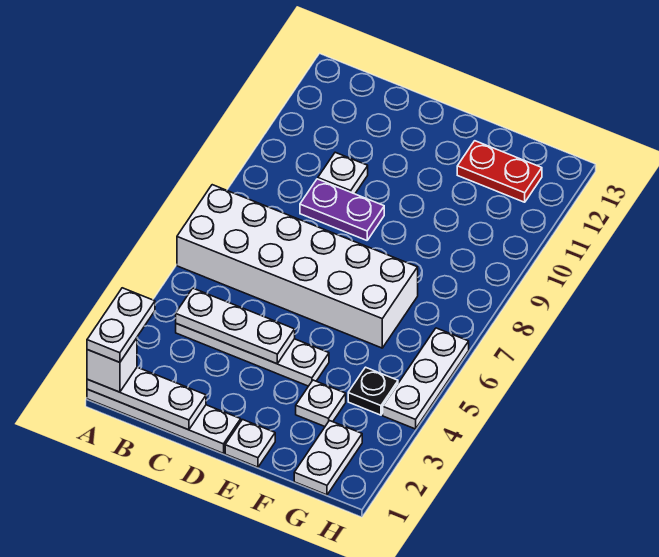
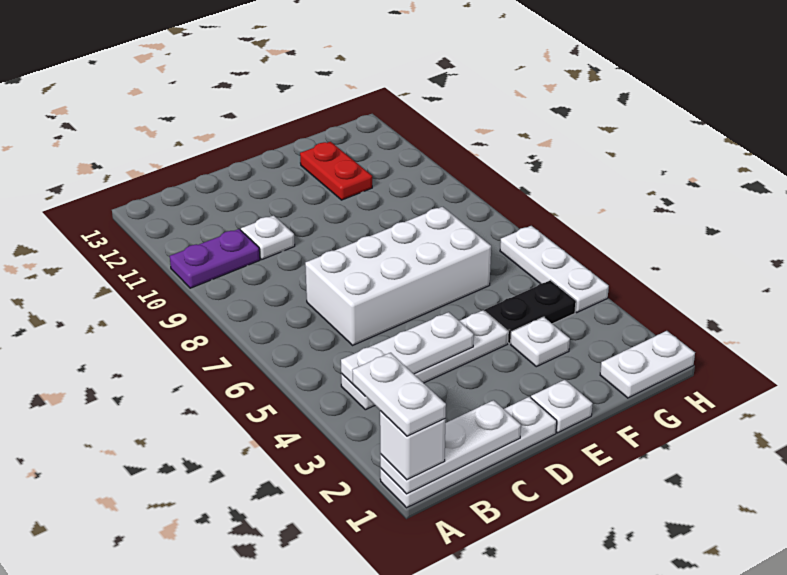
white 2x6 brick [177,185,418,348] -> white 2x4 brick [305,207,491,345]
purple 1x2 plate [300,179,384,240] -> purple 1x2 plate moved to [170,229,260,288]
red 1x2 plate [457,141,542,202] -> red 1x2 plate turned to [300,142,372,200]
white 1x2 plate [294,421,362,495] -> white 1x2 plate turned to [600,331,695,398]
black 1x1 plate [348,367,398,415] -> black 1x2 plate [485,280,576,343]

